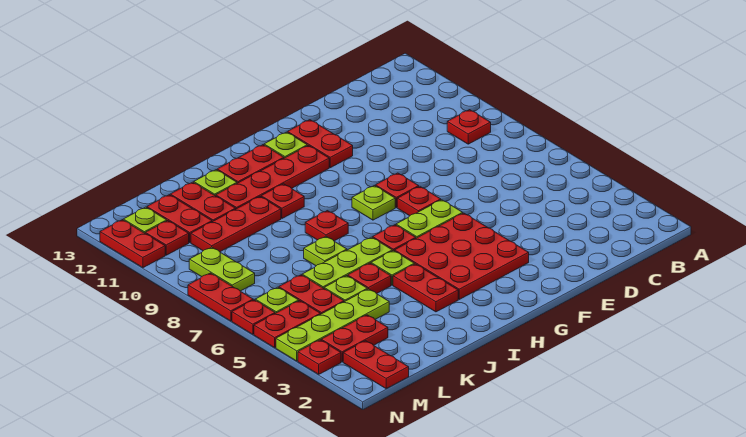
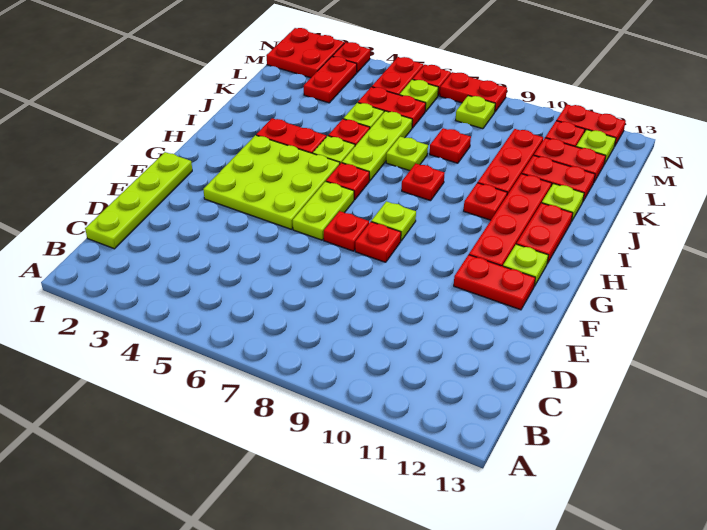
red 1x1 plate [447,110,491,144] -> red 1x1 plate moved to [430,128,471,163]
red 3x3 plate [395,213,529,299] -> lime 3x3 plate [203,135,340,229]
lime 1x4 plate [276,289,389,361] -> lime 1x4 plate moved to [85,152,192,249]
red 1x2 plate [343,341,409,388] -> red 2x2 plate [266,28,344,78]
lime 1x2 plate [189,247,255,291] -> lime 1x1 plate [456,96,495,129]

